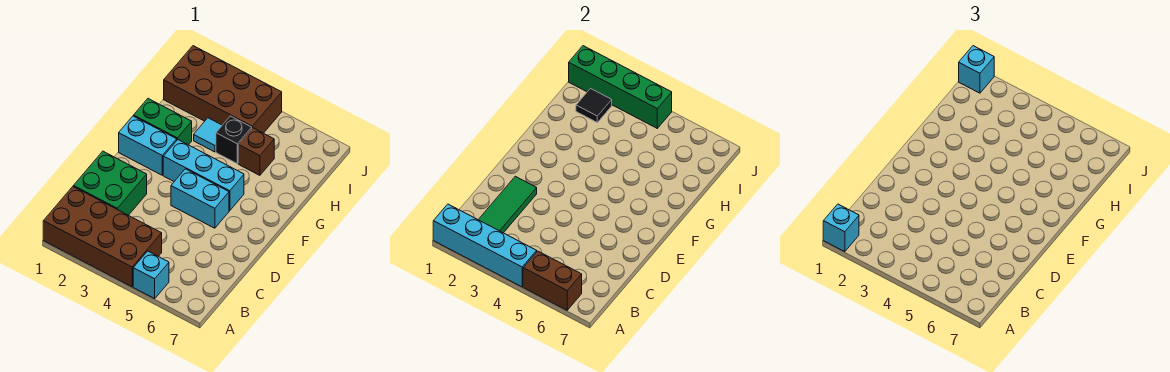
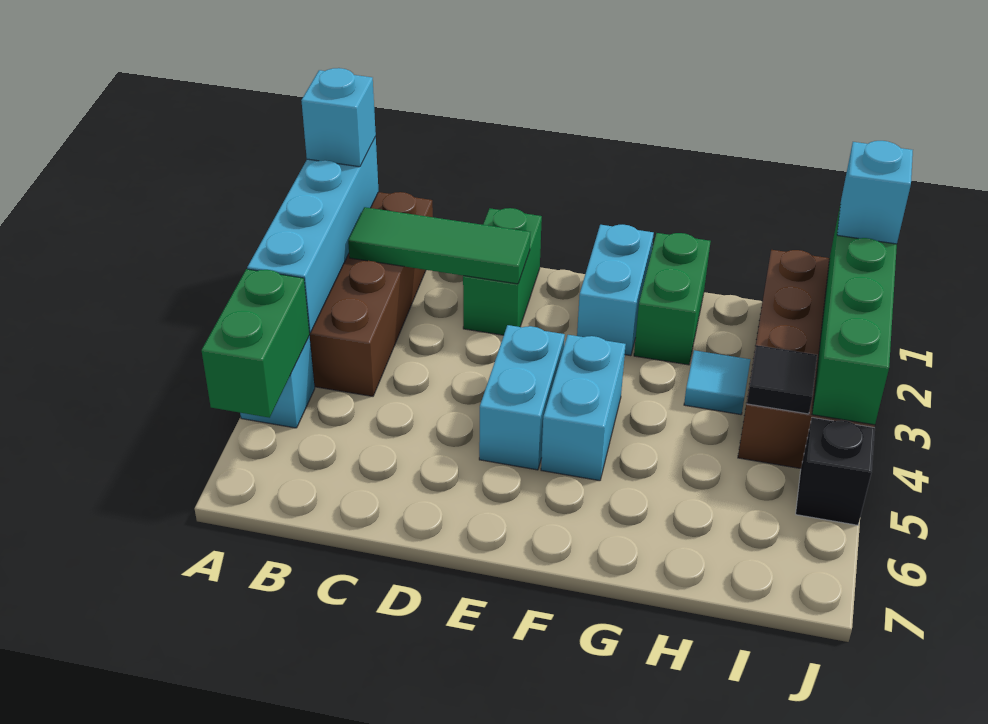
brown 1x2 brick [523,251,582,310] -> green 1x2 brick [201,269,309,418]
green 2x2 brick [73,151,147,215] -> green 1x2 brick [463,208,542,335]
cyan 1x3 brick [163,140,244,211] -> cyan 1x2 brick [541,335,626,481]
black 1x1 brick [216,116,252,163] -> black 1x1 brick moved to [796,417,875,525]
brown 1x1 brick [238,128,274,175] -> none
black 1x1 tile [576,89,612,122] -> black 1x1 tile moved to [747,345,817,414]

